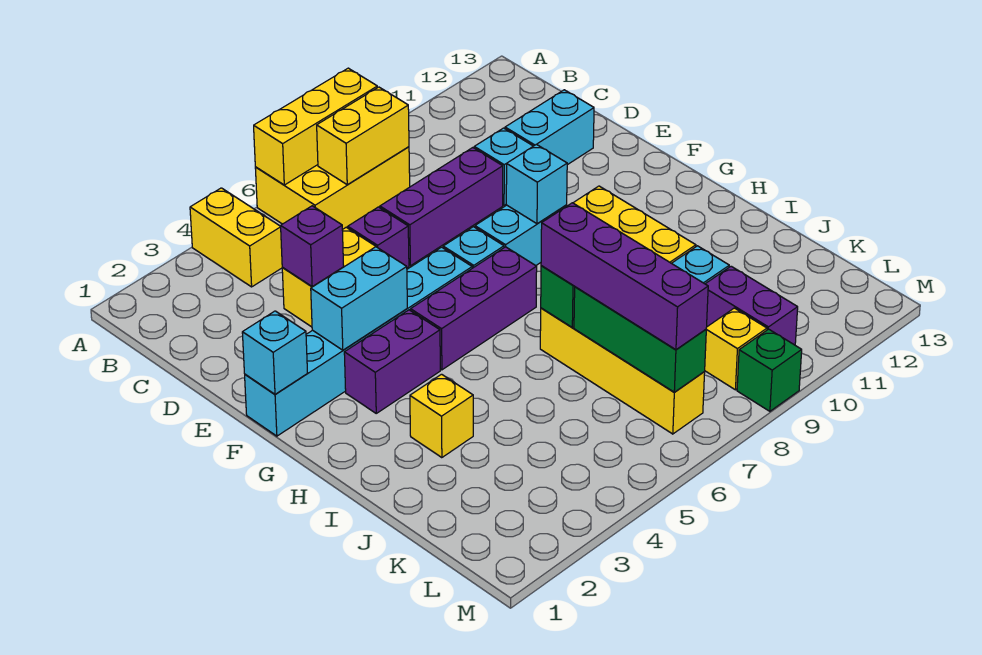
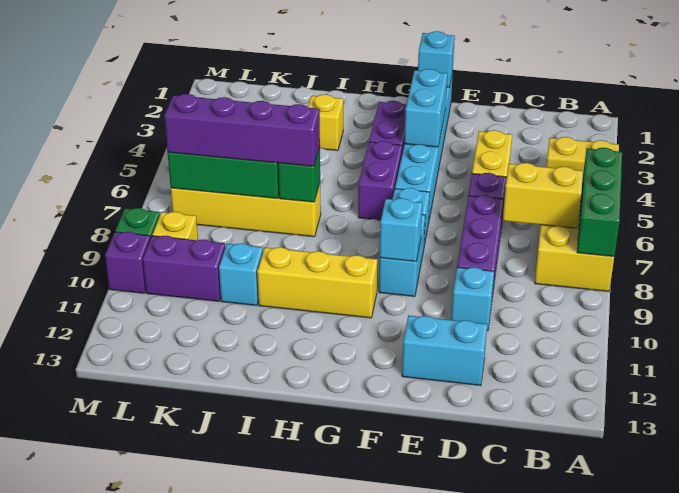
yellow 1x3 brick [254,68,377,185] -> green 1x3 brick [577,148,622,257]
yellow 1x2 brick [317,87,409,185] -> yellow 1x2 brick turned to [503,163,583,228]
purple 1x1 brick [281,206,344,287] -> purple 1x1 brick moved to [105,232,150,293]
cyan 1x2 brick [505,90,594,165] -> cyan 1x2 brick turned to [402,315,487,386]
purple 1x3 brick [411,247,537,370] -> purple 1x2 brick [358,141,402,220]

